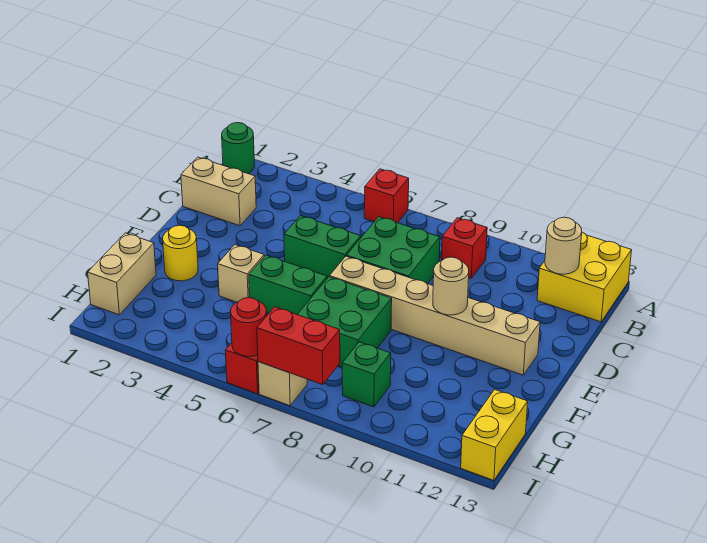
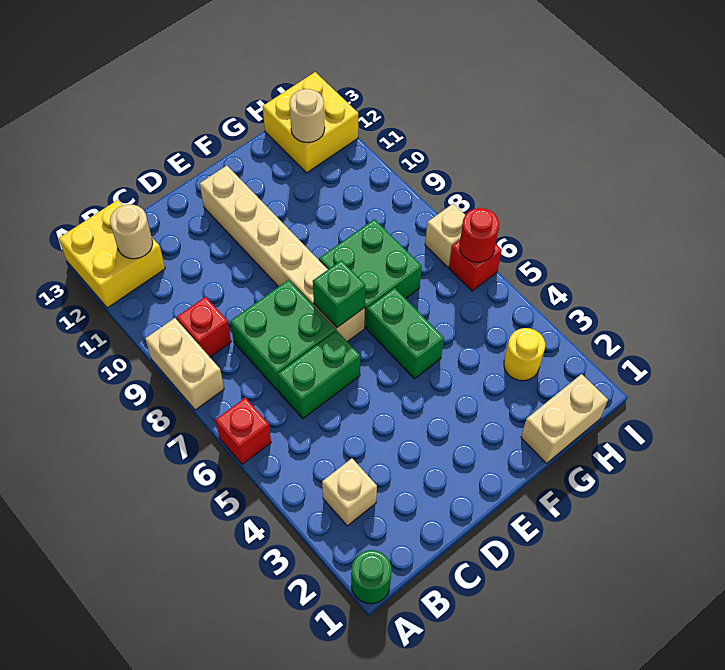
tan 1x2 brick [181,157,256,226] -> tan 1x2 brick moved to [145,318,224,410]
green 1x2 brick [284,216,361,278] -> green 1x2 brick turned to [278,331,360,419]
tan 1x1 round brick [433,257,469,315] -> tan 1x1 round brick moved to [289,89,325,142]
yellow 1x1 round brick [163,225,198,281] -> yellow 1x1 round brick moved to [504,328,545,381]
tan 1x1 brick [218,245,264,302] -> tan 1x1 brick moved to [322,458,377,526]
green 1x1 brick [342,342,391,407] -> green 1x1 brick moved to [313,260,365,328]
yellow 1x2 brick [461,390,528,480] -> yellow 2x2 brick [263,72,358,173]
red 1x2 brick [257,307,340,385] -> none

